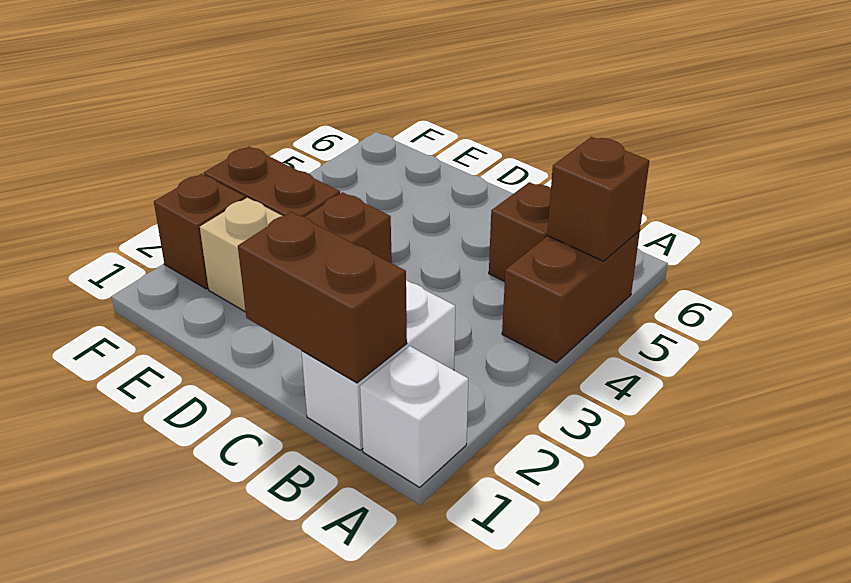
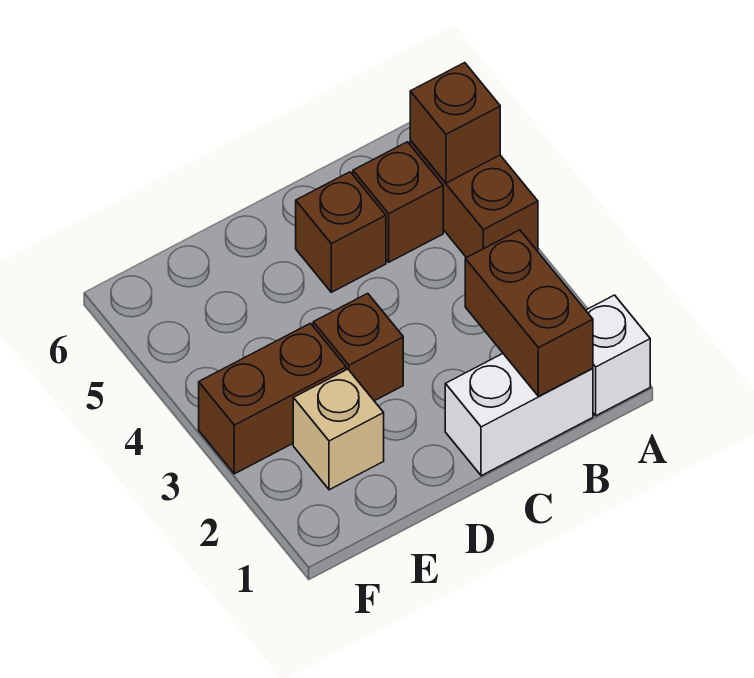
white 1x2 brick [302,280,455,450] -> white 1x2 brick turned to [445,354,593,476]
brown 1x2 brick [238,212,407,383] -> brown 1x2 brick turned to [465,230,593,396]
brown 1x1 brick [154,174,245,289] -> brown 1x1 brick moved to [296,172,386,292]

